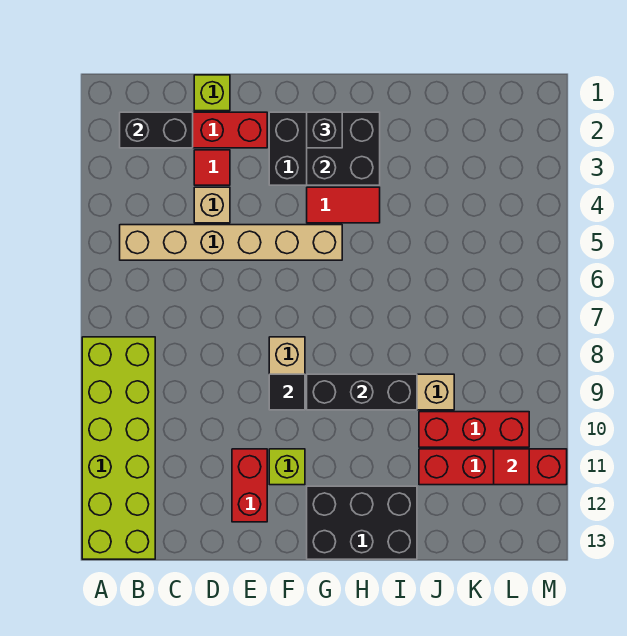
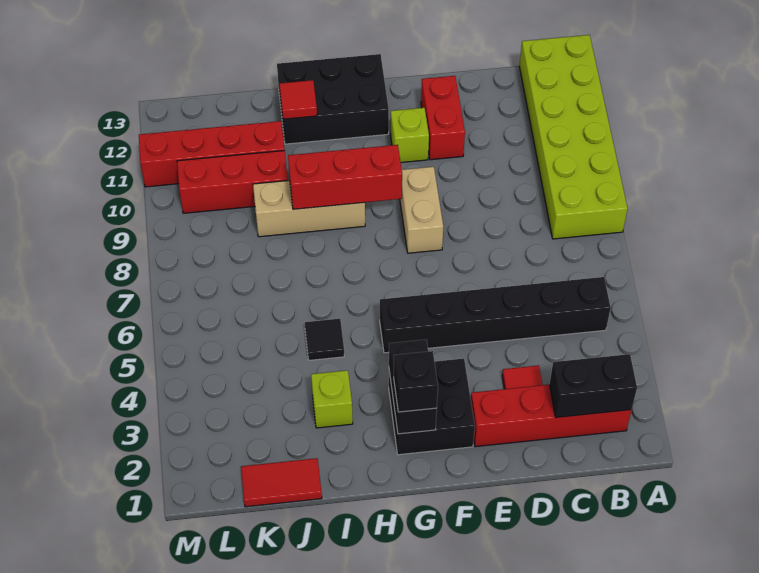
tan 1x6 brick [120,225,342,260] -> black 1x6 brick [380,277,611,353]
lime 1x1 brick [194,75,230,111] -> lime 1x1 brick moved to [311,370,353,428]
tan 1x1 brick [194,187,230,223] -> none
black 1x1 tile [269,374,305,410] -> black 1x1 tile moved to [305,319,344,360]
black 2x2 brick [307,112,380,185] -> black 1x2 brick [389,340,437,434]
red 1x2 tile [307,187,380,223] -> red 1x2 tile moved to [241,458,322,507]
black 1x3 brick [307,374,417,410] -> red 1x3 brick [288,145,402,209]
red 1x1 tile [494,449,529,485] -> red 1x1 tile moved to [279,80,317,119]

